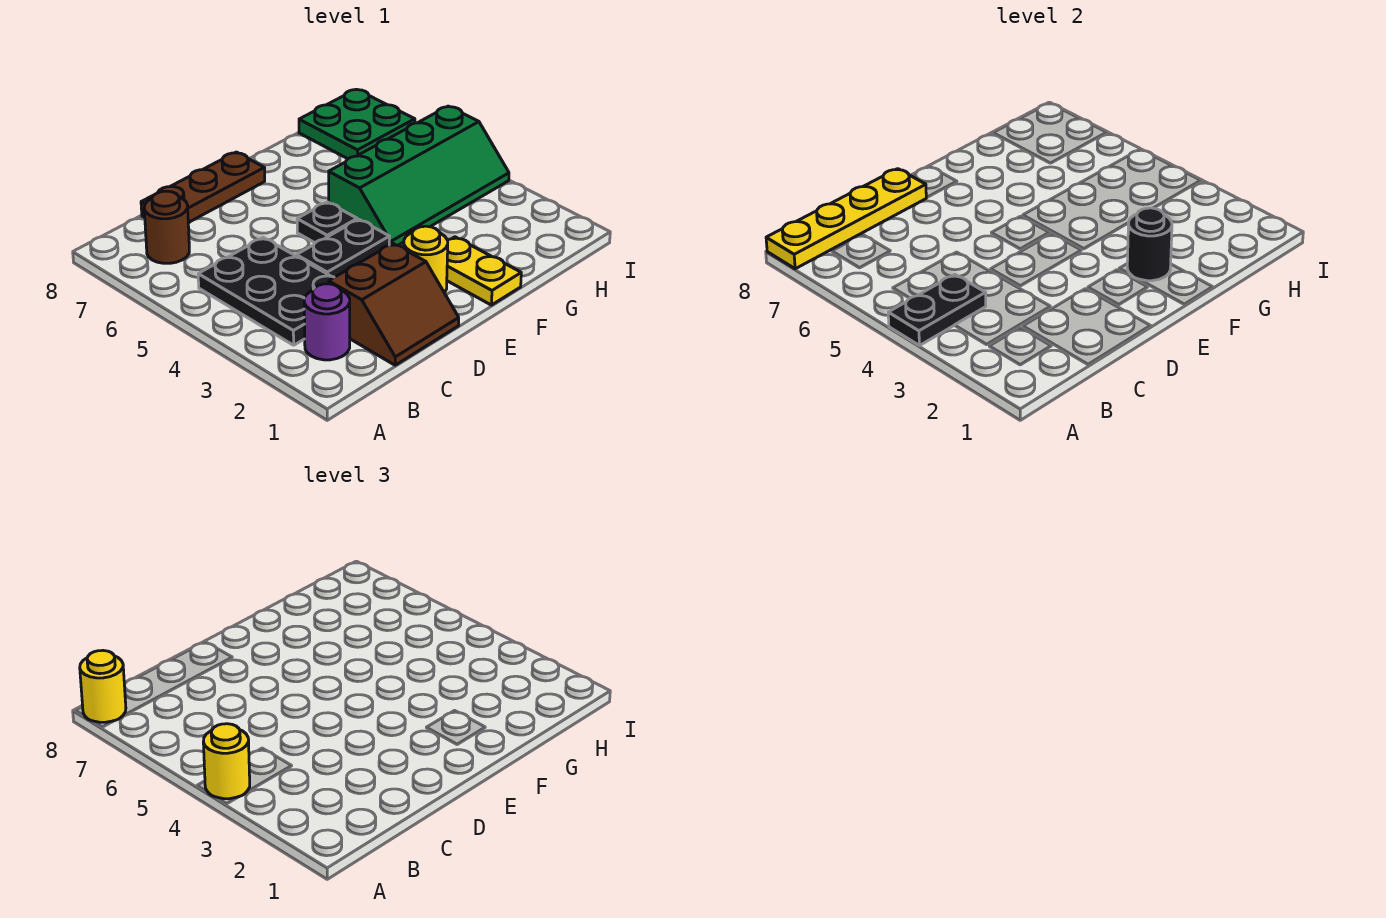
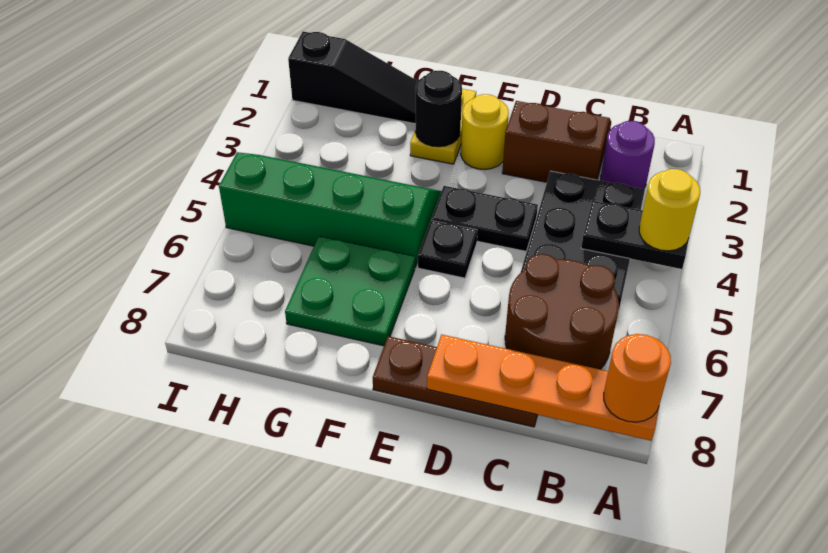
yellow 1x4 plate [766,169,926,269] -> orange 1x4 plate [427,335,659,441]
yellow 1x1 round brick [80,650,126,722] -> orange 1x1 round brick [604,334,671,422]
brown 1x1 round brick [144,191,189,263] -> brown 2x2 round brick [505,254,619,369]
none -> black 1x3 slope [288,32,418,124]
green 2x2 plate [299,89,415,159] -> green 2x2 plate moved to [285,236,415,346]

